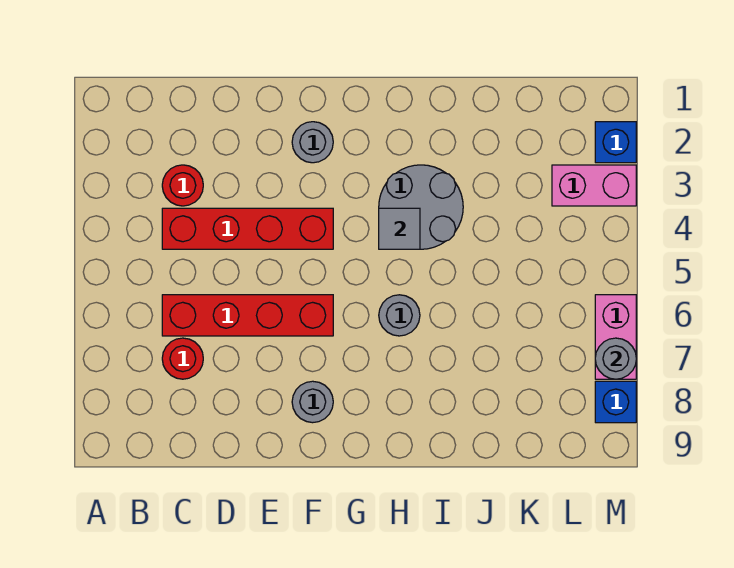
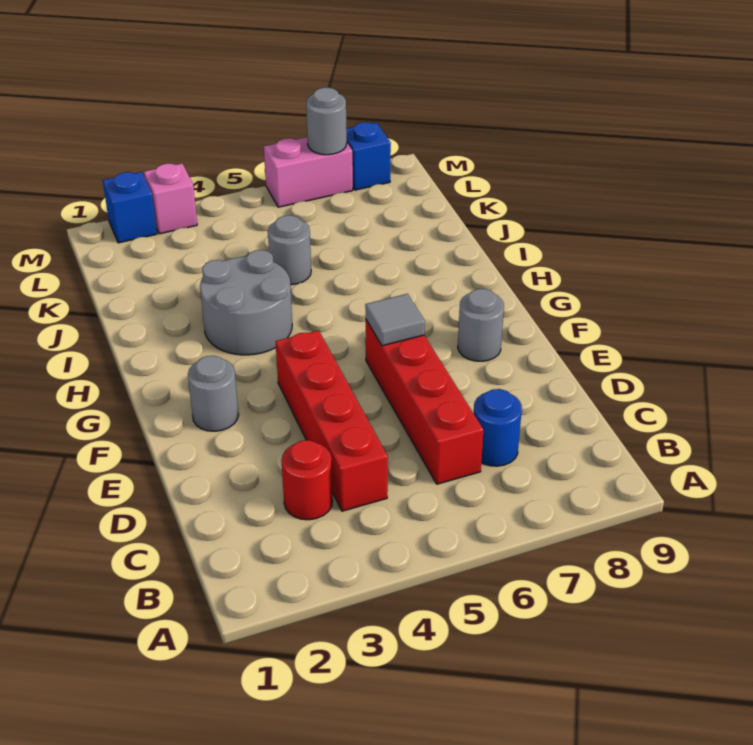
red 1x1 round brick [162,338,203,379] -> blue 1x1 round brick [474,389,522,466]
grey 1x1 tile [379,208,420,249] -> grey 1x1 tile moved to [365,294,425,346]
grey 1x1 round brick [379,295,420,336] -> grey 1x1 round brick moved to [268,215,311,285]
pink 1x2 brick [552,165,636,206] -> pink 1x1 brick [144,164,197,234]

